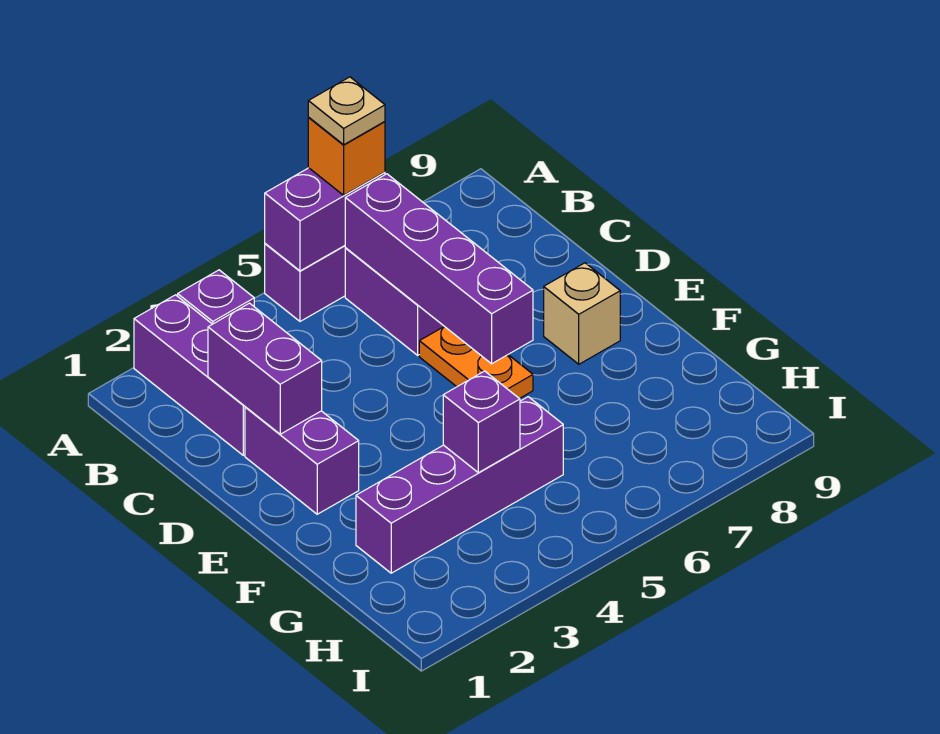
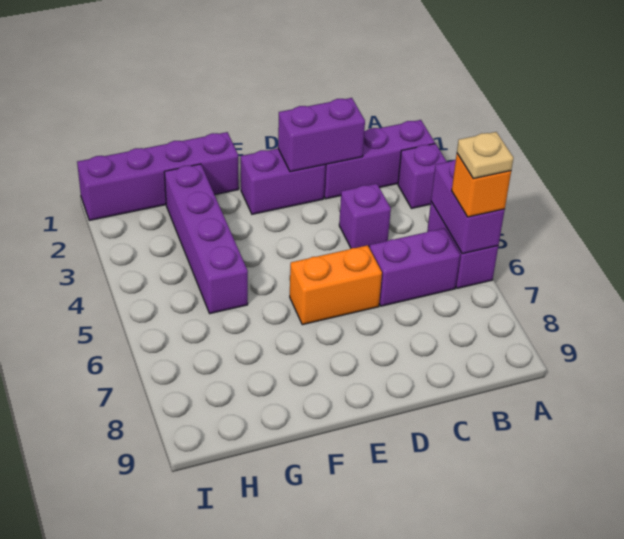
purple 1x4 brick [345,174,533,364] -> purple 1x4 brick moved to [77,132,239,220]
orange 1x2 plate [419,327,533,399] -> orange 1x2 brick [290,245,382,325]
tan 1x1 brick [544,263,620,364] -> none
purple 1x1 brick [443,371,520,473] -> purple 1x1 brick moved to [339,184,391,248]

